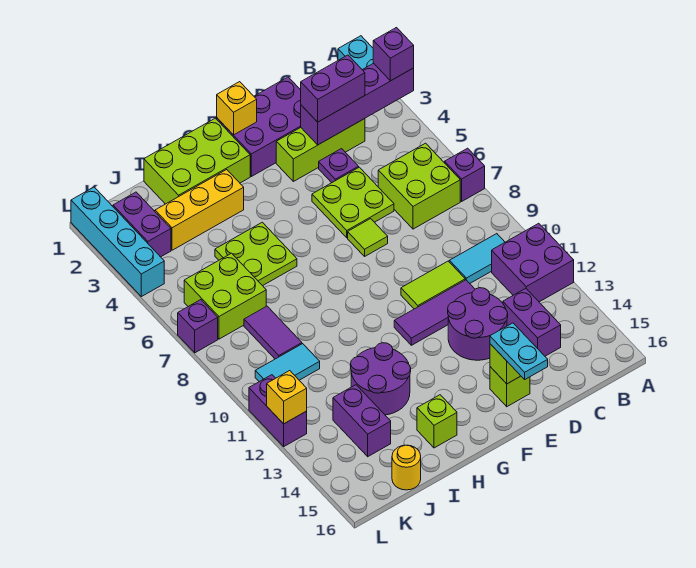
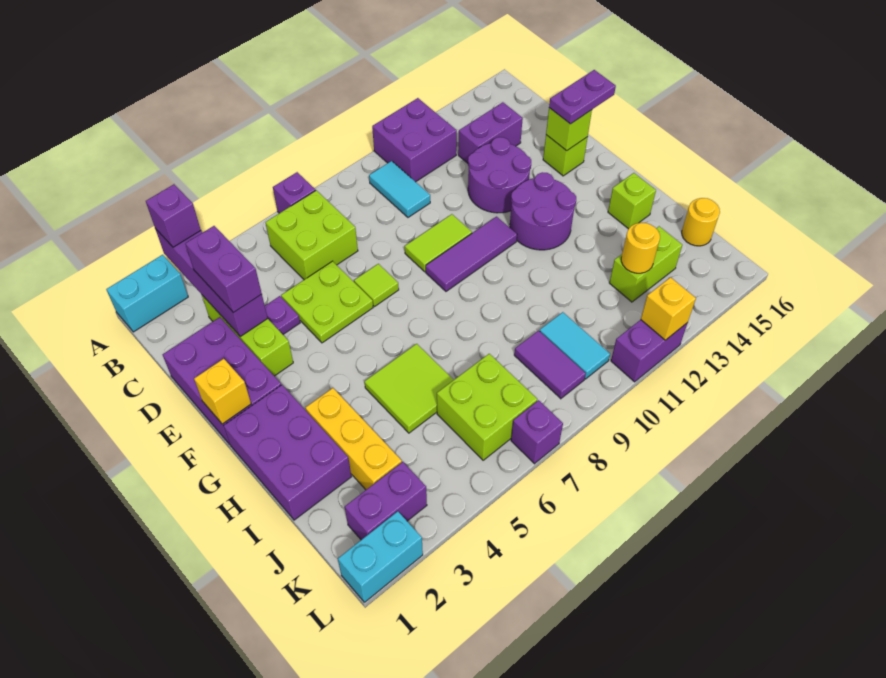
lime 1x2 tile [401,261,465,309] -> lime 1x2 tile turned to [405,214,472,272]
purple 1x3 tile [394,280,475,345] -> purple 1x3 tile turned to [426,217,517,291]
cyan 1x2 plate [490,323,548,379] -> purple 1x2 plate [549,70,616,124]
lime 2x3 brick [144,118,250,204] -> purple 2x3 brick [224,385,352,520]
lime 2x2 plate [215,222,297,286] -> lime 2x2 tile [365,344,453,433]
purple 2x2 round brick [351,343,411,415] -> purple 2x2 round brick moved to [510,172,576,250]
purple 1x2 tile [244,306,302,359] -> purple 1x2 tile turned to [514,331,586,399]
purple 1x2 brick [333,385,391,457] -> lime 1x2 brick [609,226,682,302]
none -> yellow 1x1 round brick [621,223,660,273]
cyan 1x4 brick [71,187,164,297] -> cyan 1x2 brick [338,511,423,602]

